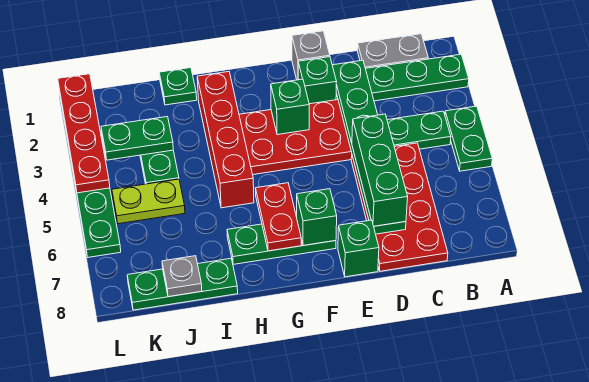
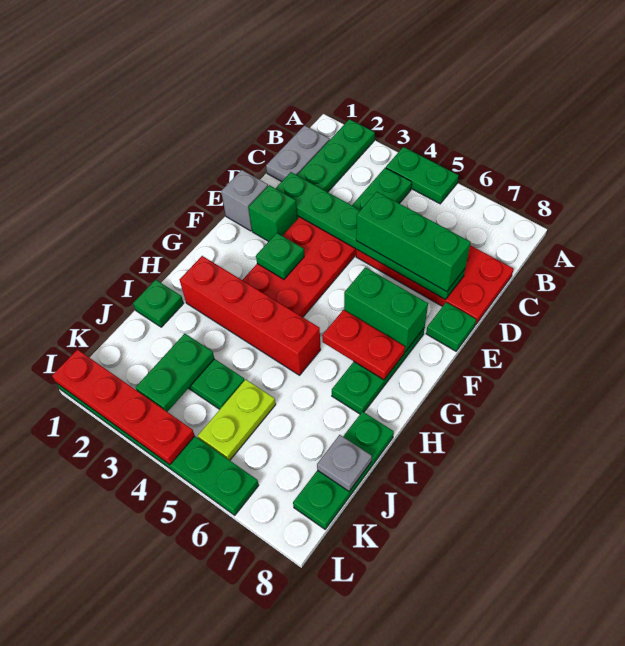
green 1x1 brick [338,220,379,277] -> green 1x1 plate [426,302,476,351]
green 1x1 brick [271,79,309,135] -> green 1x1 plate [256,233,304,279]
green 1x1 brick [297,189,337,246] -> green 1x2 brick [344,267,428,352]

